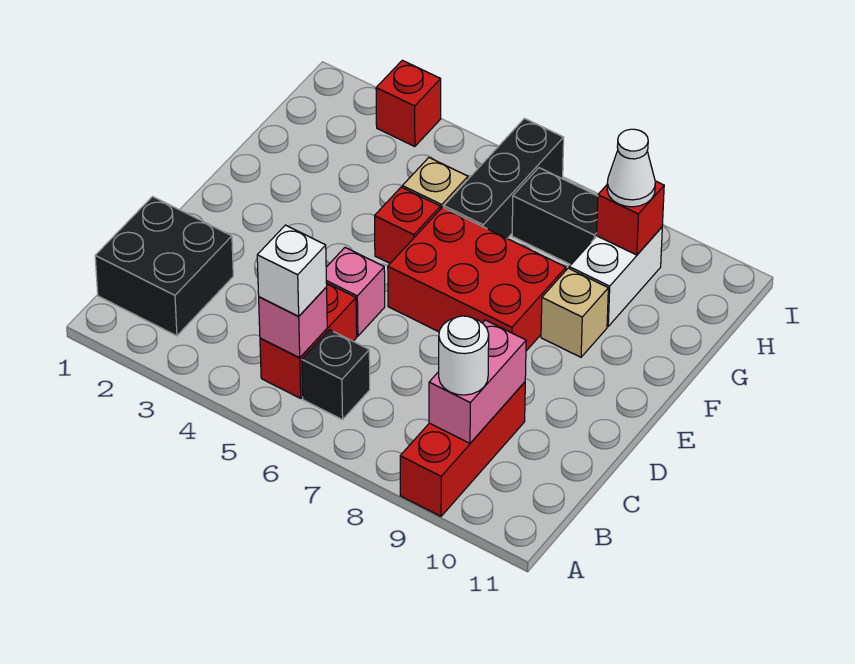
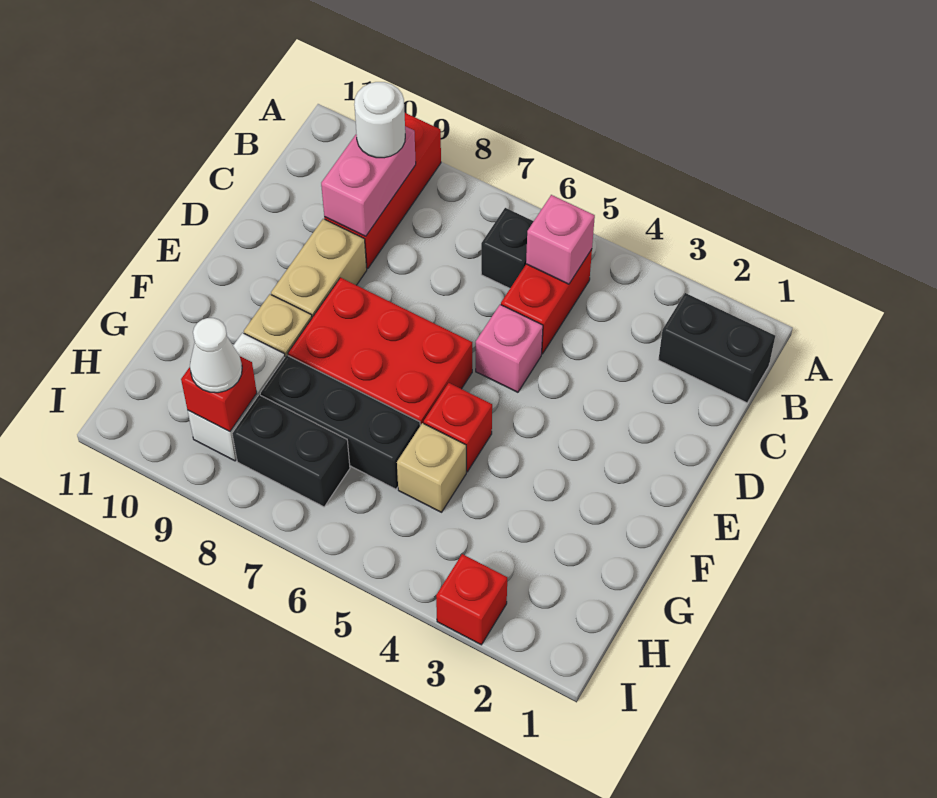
black 2x2 brick [95,197,233,336] -> black 1x2 brick [658,293,775,403]
white 1x1 brick [257,225,327,316] -> none
none -> tan 1x2 brick [271,219,367,318]
black 1x3 brick [444,119,564,238] -> black 1x3 brick turned to [260,355,420,489]

